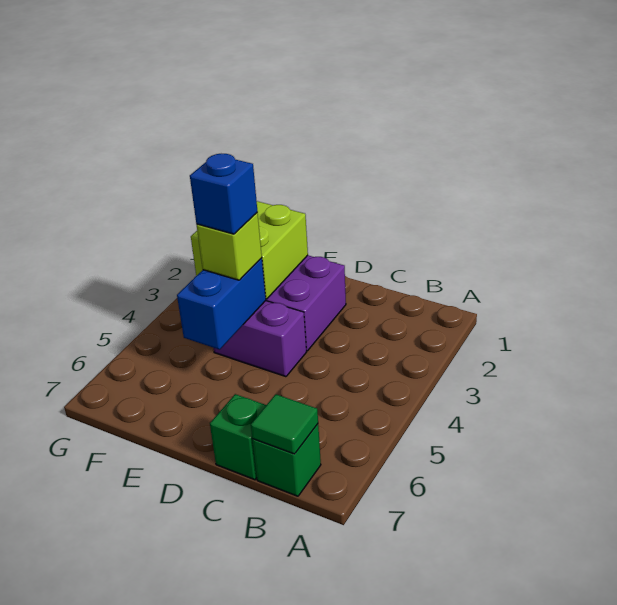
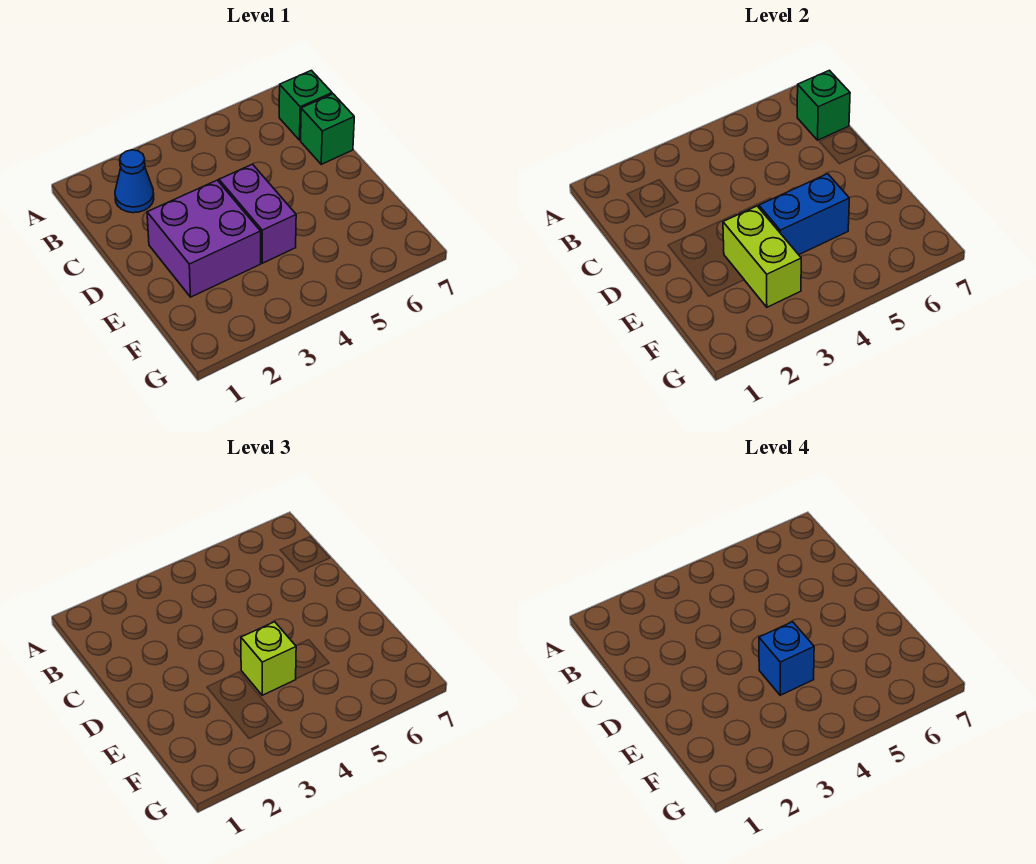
none -> blue 1x1 cone [115,150,154,213]
green 1x1 tile [251,394,318,454] -> green 1x1 brick [797,70,850,140]
lime 2x2 brick [191,201,308,299] -> lime 1x2 brick [723,206,801,307]

